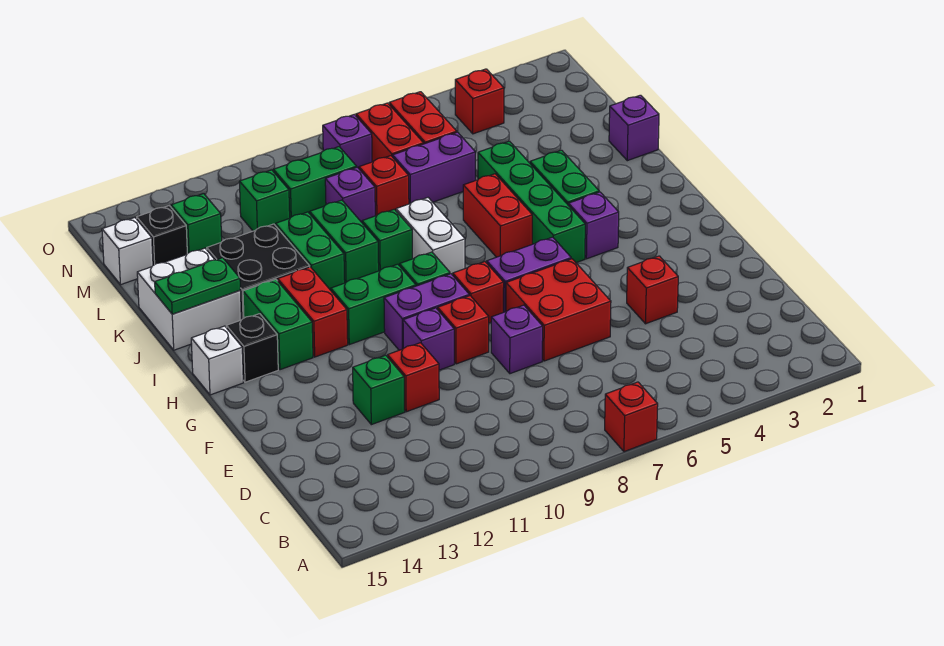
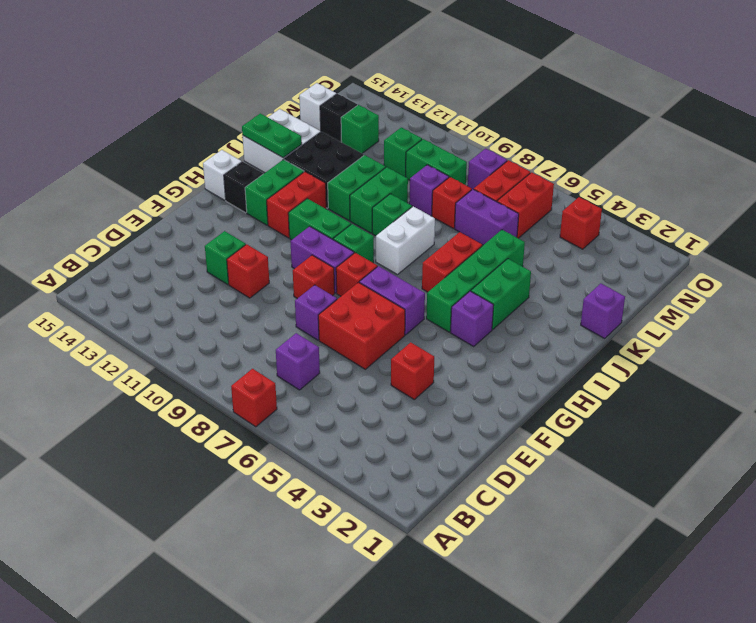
purple 1x1 brick [403,308,454,370] -> purple 1x1 brick moved to [276,333,320,390]

